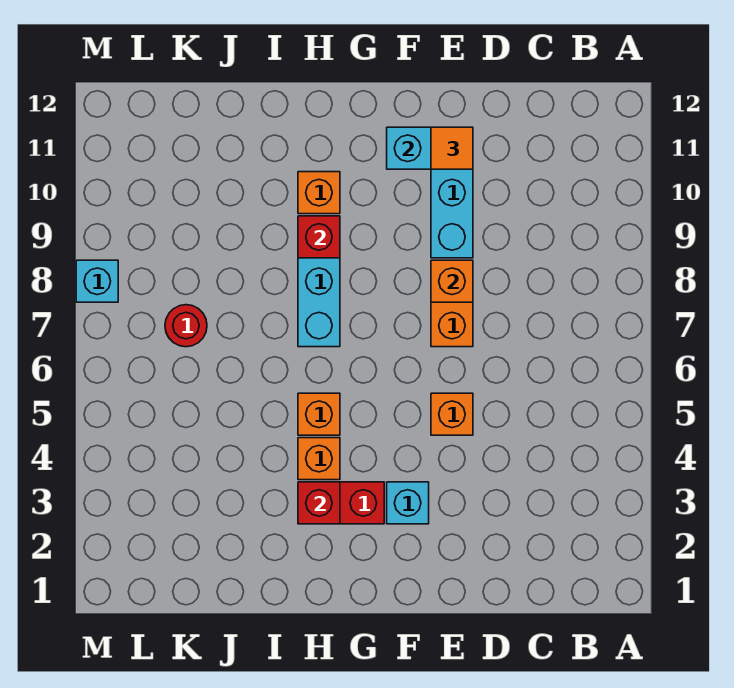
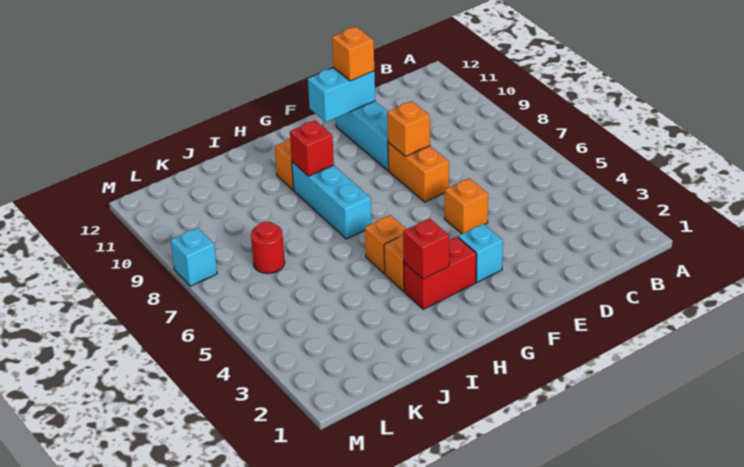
orange 1x1 tile [431,127,473,169] -> orange 1x1 brick [332,27,374,81]

